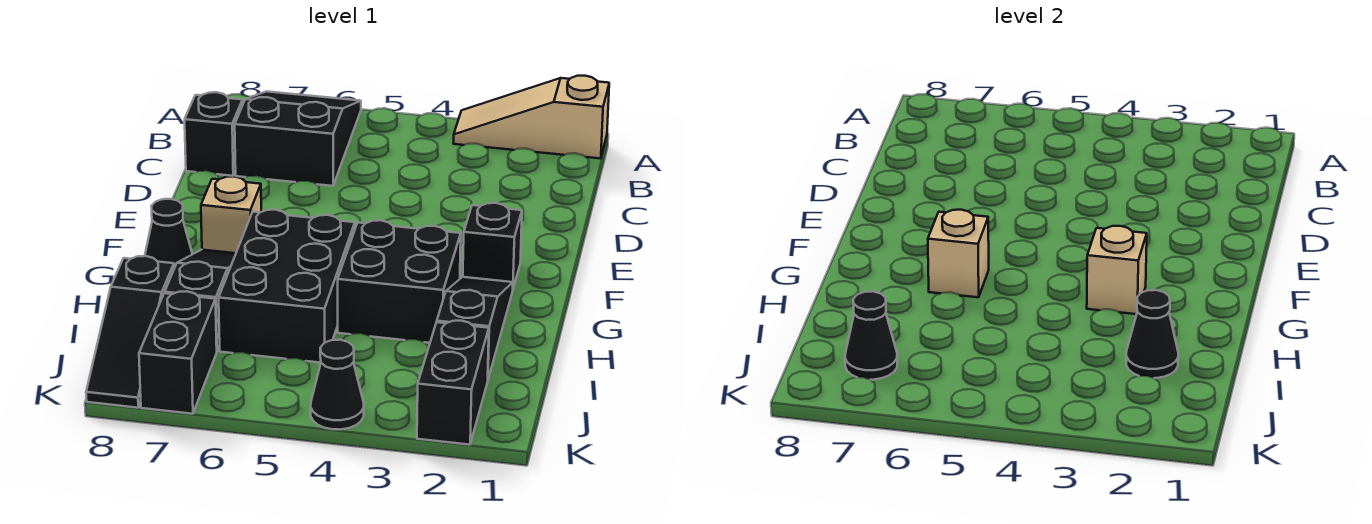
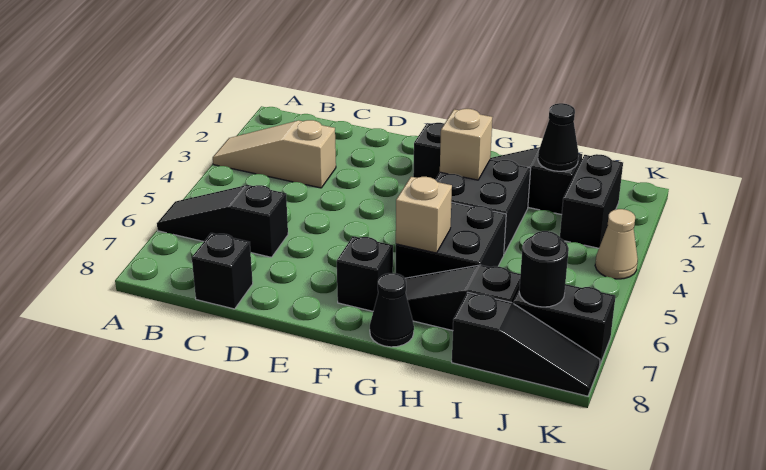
tan 1x3 slope [453,76,609,159] -> tan 1x3 slope turned to [213,120,336,188]
black 2x3 slope [235,91,361,186] -> black 1x3 slope [157,185,288,257]
tan 1x1 brick [201,177,261,253] -> black 1x1 brick [337,236,393,311]
black 2x3 brick [219,210,355,363] -> black 2x2 brick [396,202,506,278]
black 1x2 brick [417,321,489,445] -> black 1x2 brick turned to [560,154,623,248]
black 1x1 cone [845,291,898,380] -> black 1x1 round brick [519,231,569,307]
black 1x1 cone [311,340,364,430] -> tan 1x1 cone [595,209,638,279]

